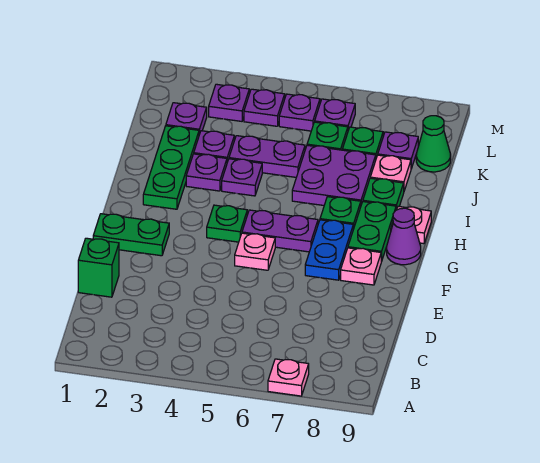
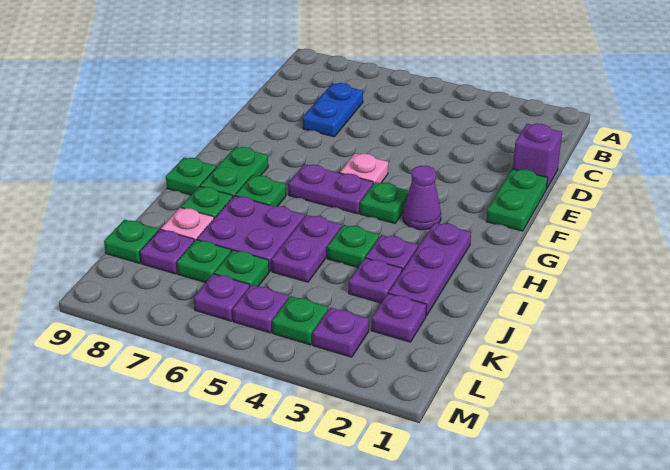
pink 1x1 plate [268,359,309,396] -> none
green 1x1 brick [78,238,119,297] -> purple 1x1 brick [513,124,562,188]
green 1x2 plate [93,214,169,256] -> green 1x2 plate turned to [486,169,548,231]
blue 1x2 plate [305,220,353,280] -> blue 1x2 plate moved to [303,83,363,137]
pink 1x1 plate [341,248,381,285] -> none
purple 1x1 cone [387,208,421,265] -> purple 1x1 cone moved to [403,165,441,230]
green 1x3 plate [143,126,199,209] -> purple 1x3 plate [389,223,471,316]
pink 1x1 plate [391,206,431,244] -> green 1x1 plate [166,157,216,195]
purple 1x1 plate [222,159,262,196] -> green 1x1 plate [327,225,379,267]
purple 1x2 plate [229,136,305,177] -> purple 1x2 plate turned to [271,215,342,282]
green 1x1 cone [416,116,451,172] -> green 1x1 plate [104,220,158,263]
purple 1x1 plate [244,89,285,126] -> green 1x1 plate [272,296,328,345]

